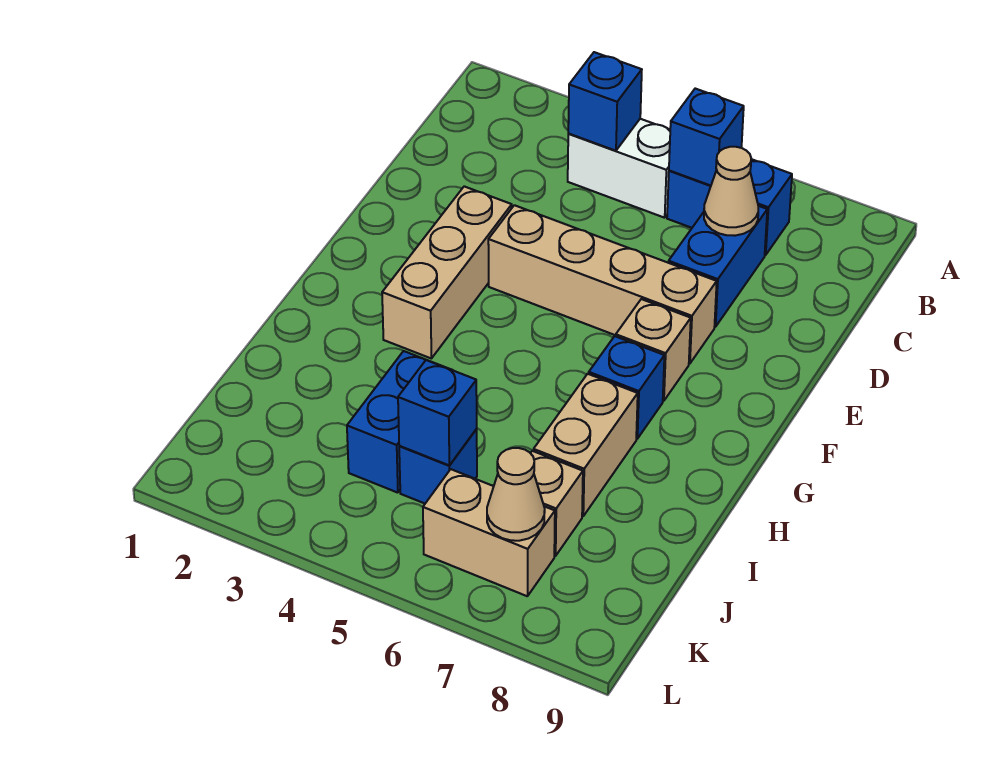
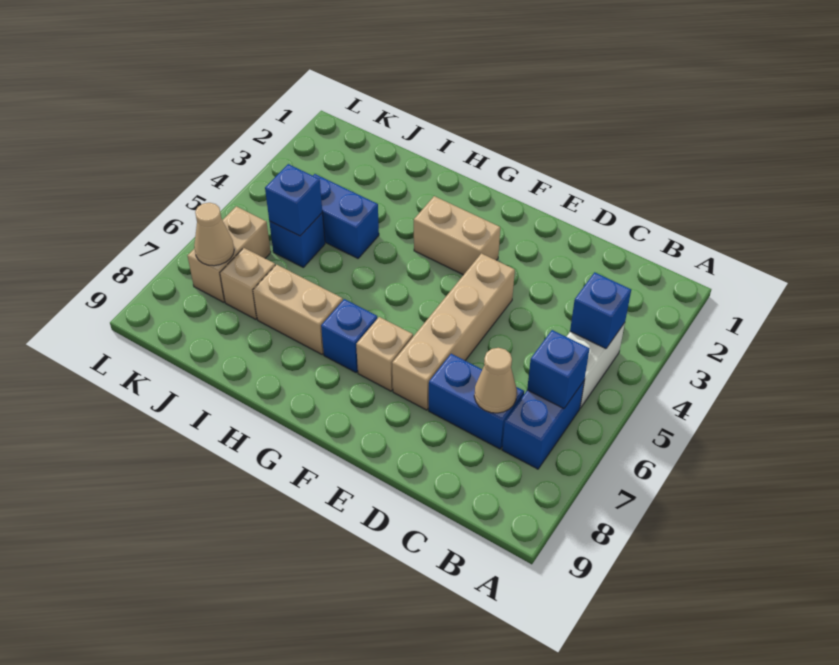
tan 1x3 brick [382,186,512,358] -> tan 1x2 brick [414,196,500,275]

